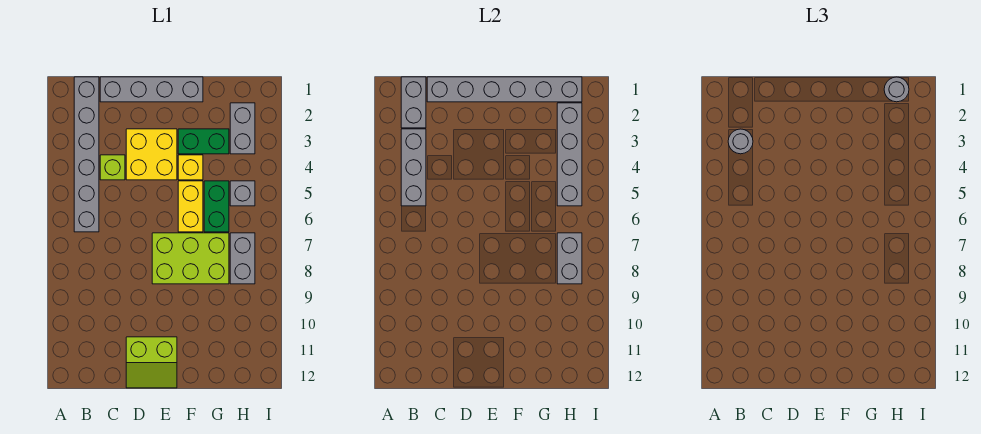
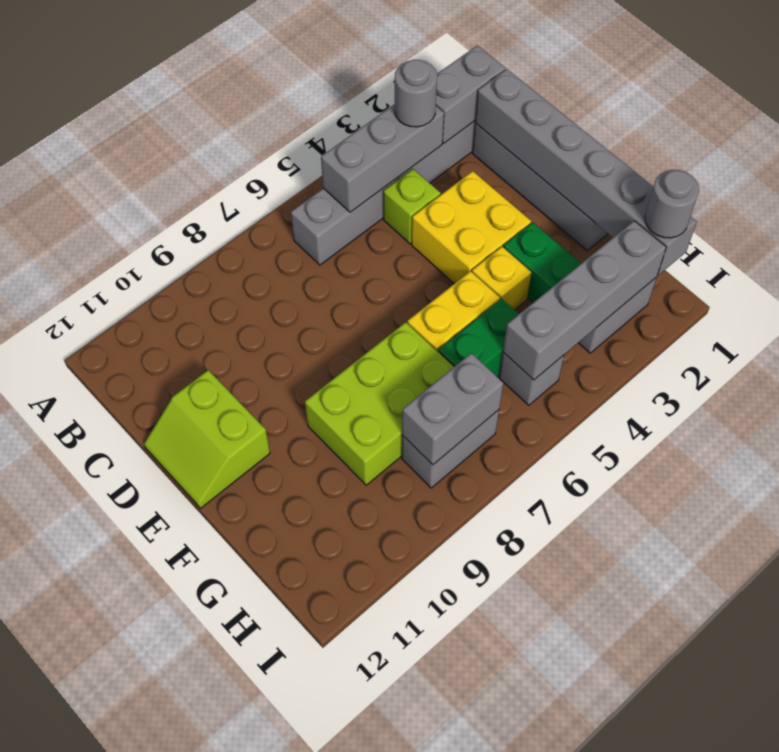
lime 2x3 brick [152,233,229,284] -> lime 2x3 brick turned to [305,322,454,485]

